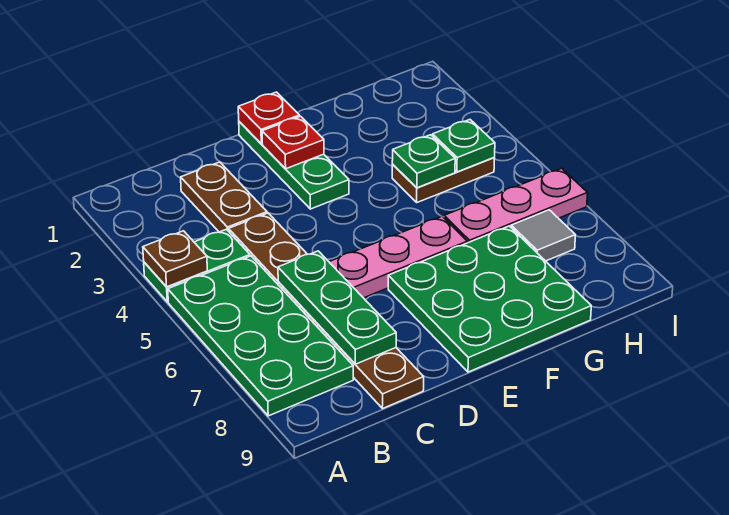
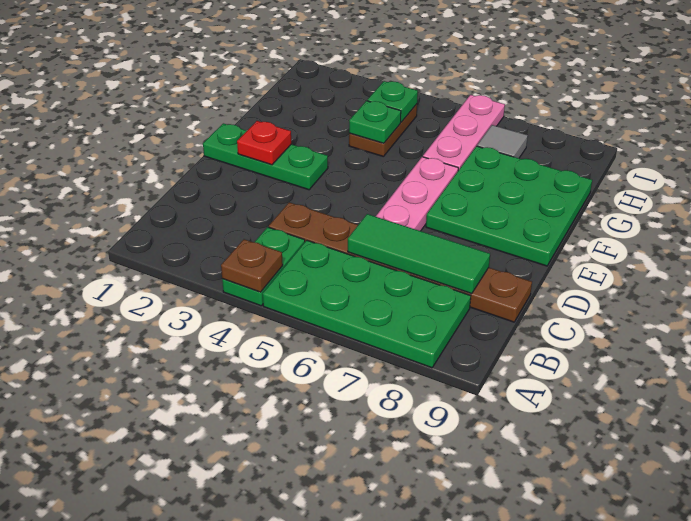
brown 1x2 plate [181,162,267,232] -> none
green 1x3 plate [278,251,396,364] -> green 1x3 tile [348,214,490,294]
red 1x1 plate [238,92,300,144] -> none

